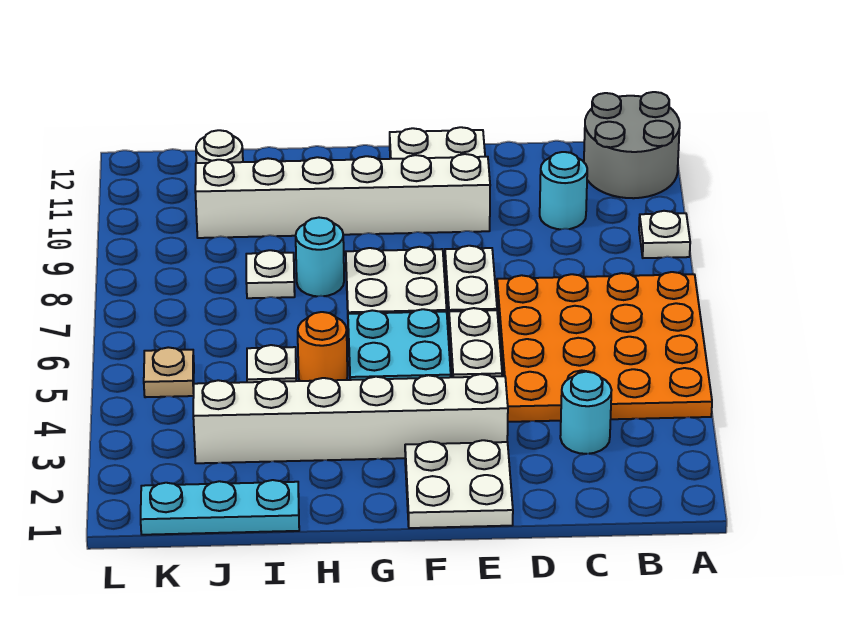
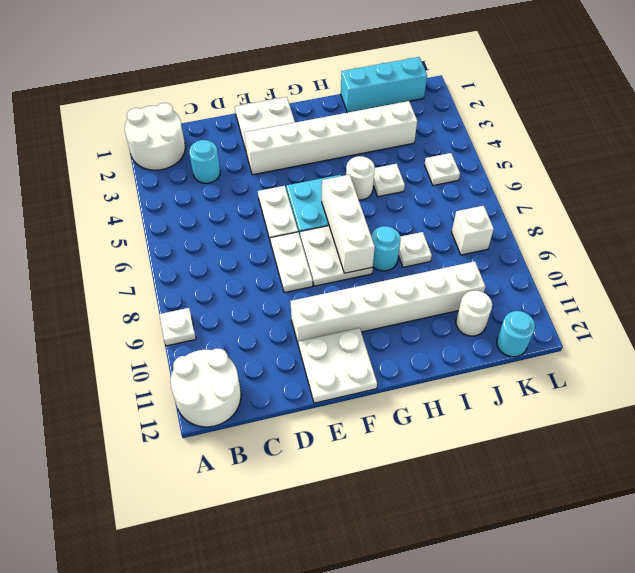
none -> white 2x2 round brick [124,103,185,170]
orange 4x4 plate [497,272,712,422] -> none
grey 2x2 round brick [584,92,680,198] -> white 2x2 round brick [170,349,241,427]
cyan 1x1 round brick [540,152,587,229] -> cyan 1x1 round brick moved to [497,311,535,357]
none -> white 1x3 brick [322,175,375,273]
orange 1x1 round brick [298,312,347,381] -> white 1x1 round brick [346,156,375,200]
cyan 1x3 plate [141,480,299,535] -> cyan 1x3 brick [341,57,427,113]
tan 1x1 plate [144,347,194,397] -> white 1x1 plate [425,153,460,186]
none -> white 1x1 brick [452,206,494,255]

